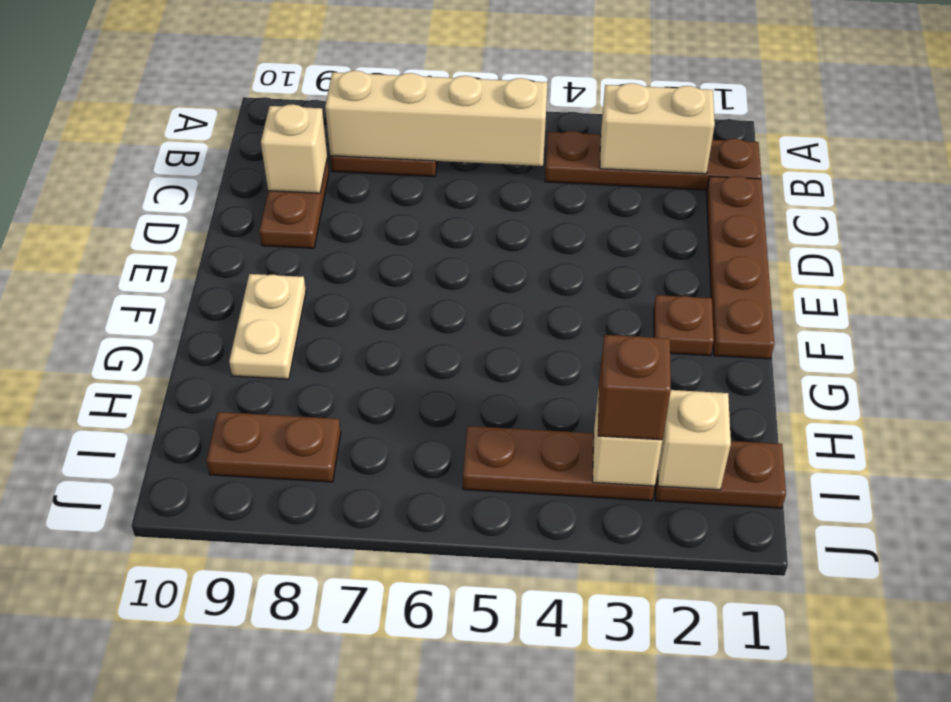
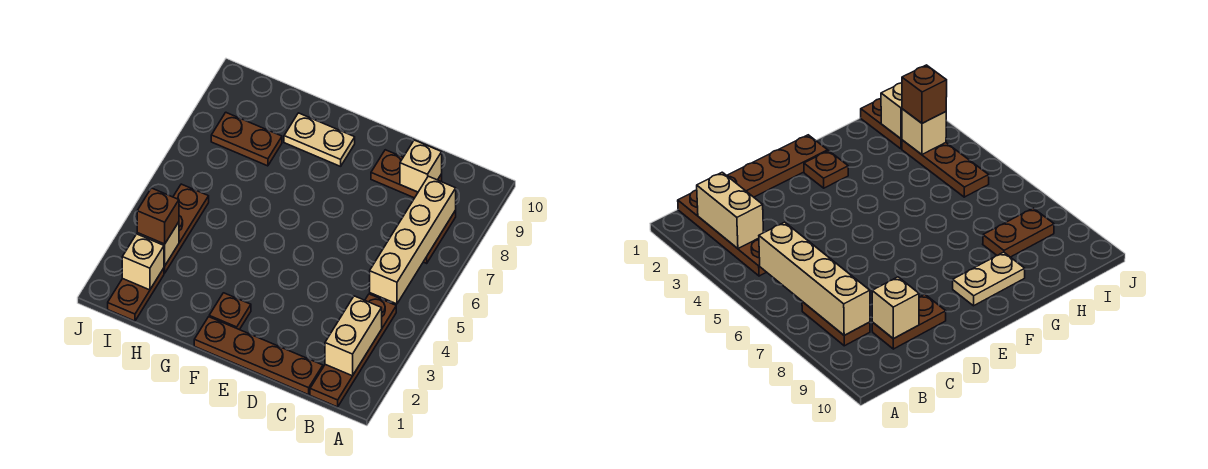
brown 1x2 plate [206,412,341,482] -> brown 1x2 plate turned to [211,112,282,166]

